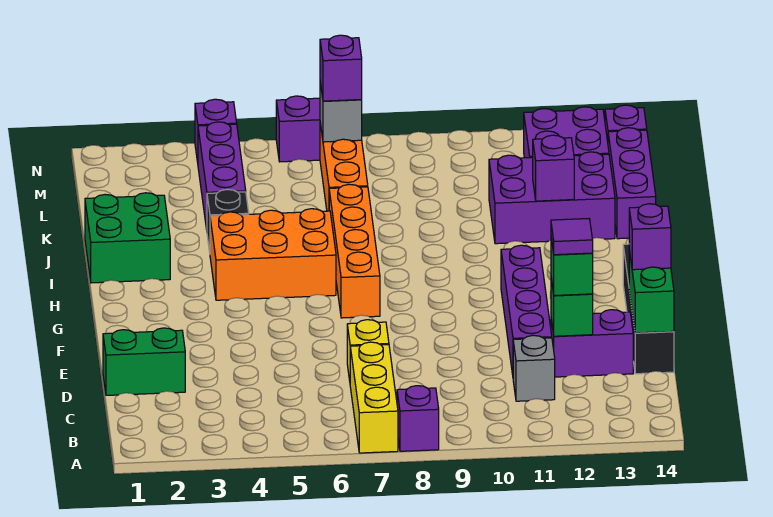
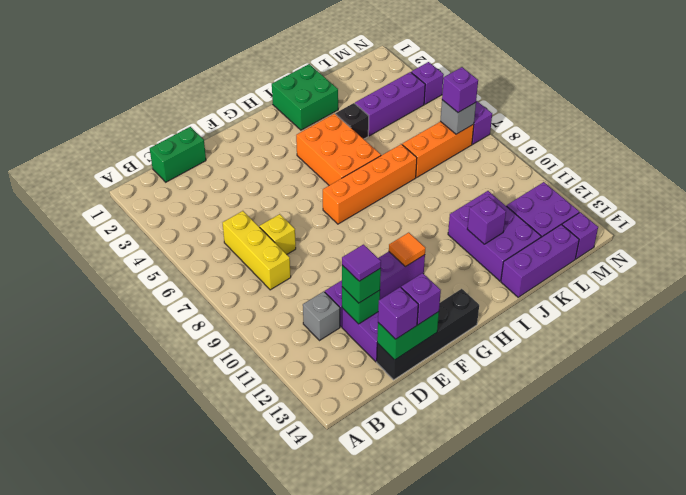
yellow 1x3 brick [350,342,398,453] -> yellow 1x3 brick turned to [223,211,291,290]
purple 1x1 brick [397,386,439,451] -> purple 1x1 brick moved to [378,287,418,339]
green 1x2 brick [103,328,185,395] -> green 1x2 brick turned to [150,127,206,182]
none -> orange 1x1 tile [389,233,425,267]

